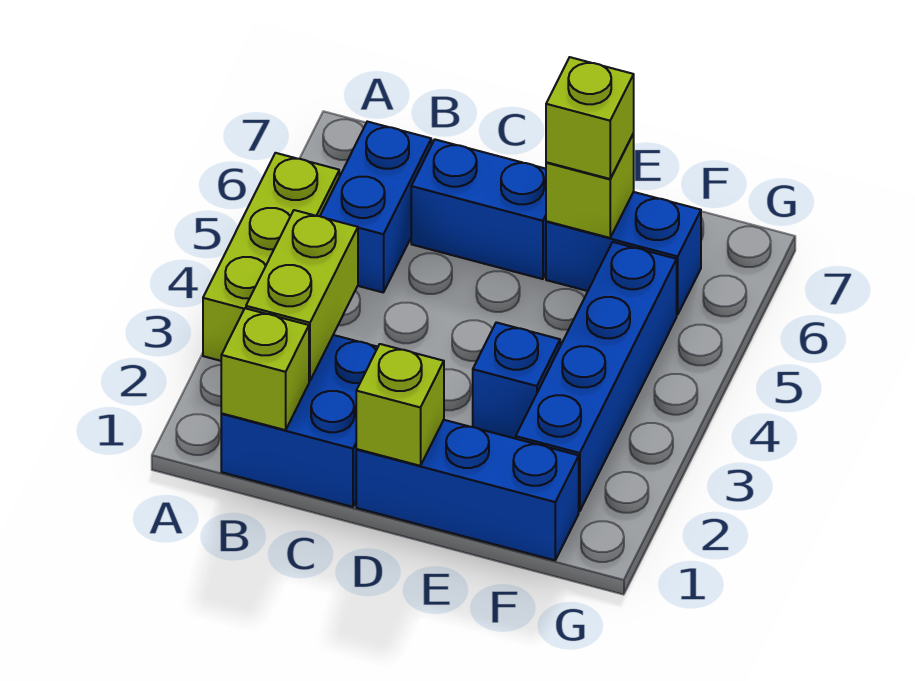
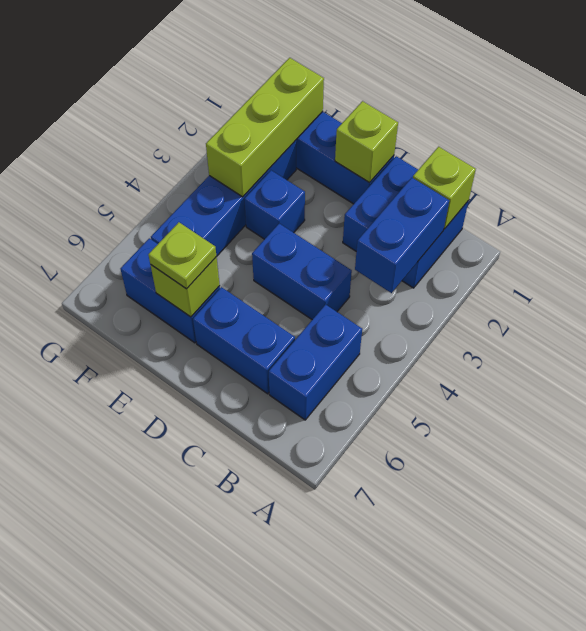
lime 1x3 brick [203,153,339,361] -> lime 1x3 brick moved to [206,58,324,197]
lime 1x2 brick [246,210,358,381] -> blue 1x2 brick [355,178,449,293]
none -> blue 1x2 brick [252,224,352,320]
lime 1x1 brick [546,57,634,179] -> lime 1x1 plate [148,222,216,289]

